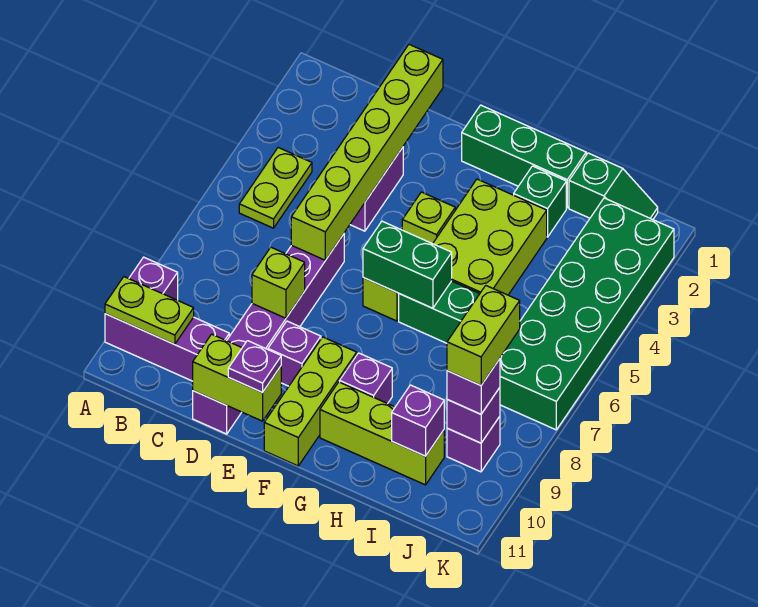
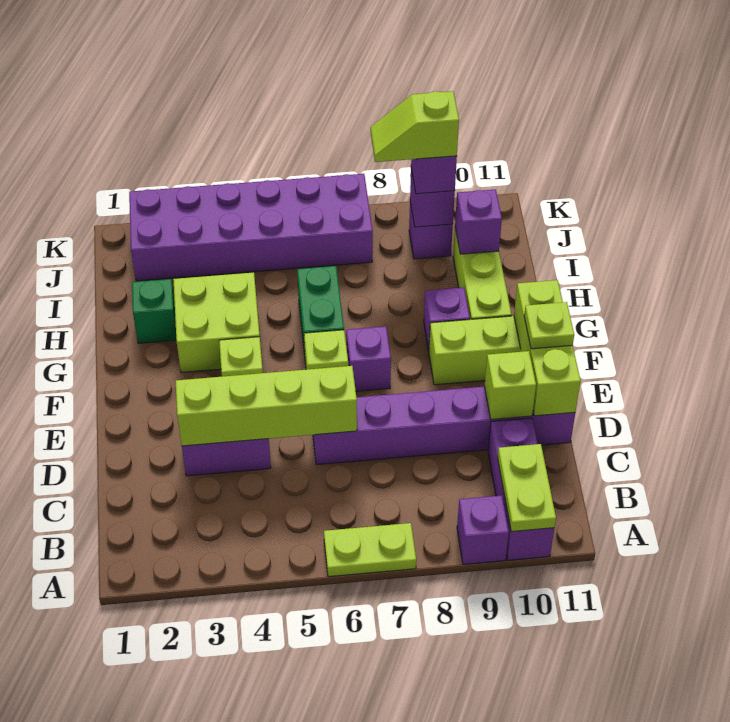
lime 1x2 plate [239,148,312,228] -> lime 1x2 plate moved to [324,523,416,577]
lime 1x6 brick [291,45,443,260] -> lime 1x4 brick [176,366,357,446]
lime 1x1 brick [252,247,305,318] -> lime 1x1 brick moved to [484,351,536,420]
lime 1x2 brick [193,334,281,421] -> lime 1x3 brick [514,280,581,416]
purple 1x1 brick [268,321,321,386] -> purple 1x1 brick moved to [346,326,391,391]
purple 1x1 plate [228,341,281,393] -> lime 1x1 plate [524,302,574,349]
green 1x3 brick [462,105,586,208] -> none
green 1x2 brick [363,221,452,308] -> none
lime 2x3 brick [433,179,547,295] -> lime 2x2 brick [173,272,260,372]
green 1x2 slope [569,153,658,219] -> none
green 2x6 brick [500,198,674,430] -> purple 2x6 brick [129,174,373,281]
lime 1x2 brick [447,286,520,385] -> lime 1x2 slope [371,91,459,162]

